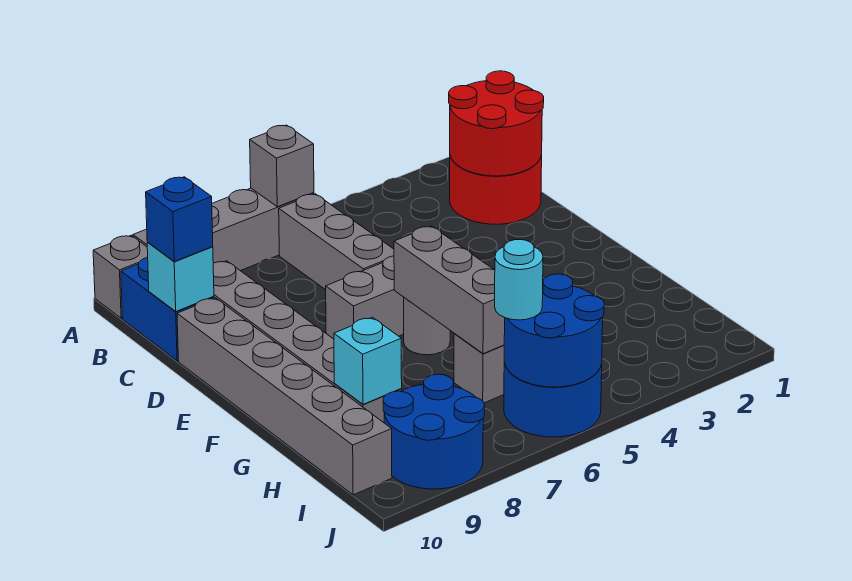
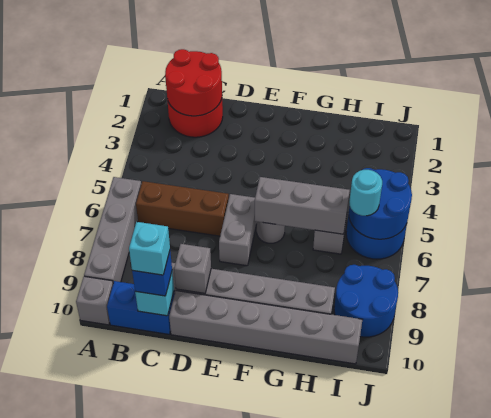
grey 1x1 brick [250,125,314,207] -> grey 1x1 brick moved to [174,244,211,293]
grey 1x3 brick [279,194,394,290] -> brown 1x3 brick [136,181,229,236]
cyan 1x1 brick [334,317,402,404] -> cyan 1x1 brick moved to [129,222,170,275]

